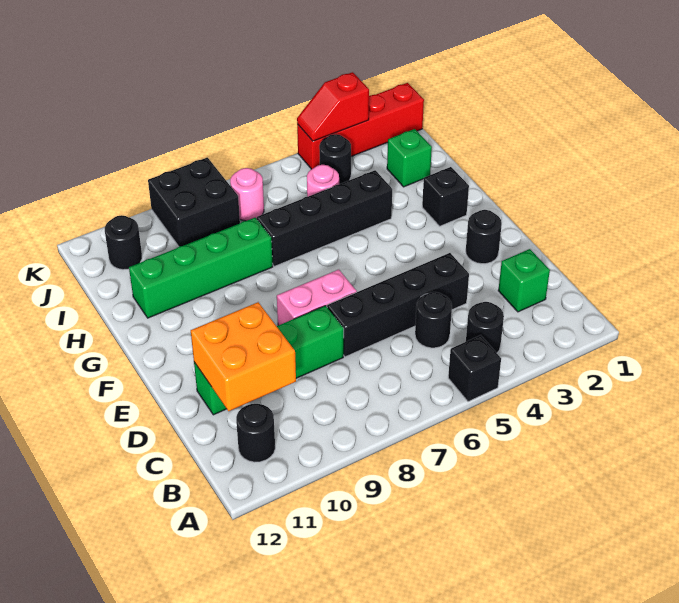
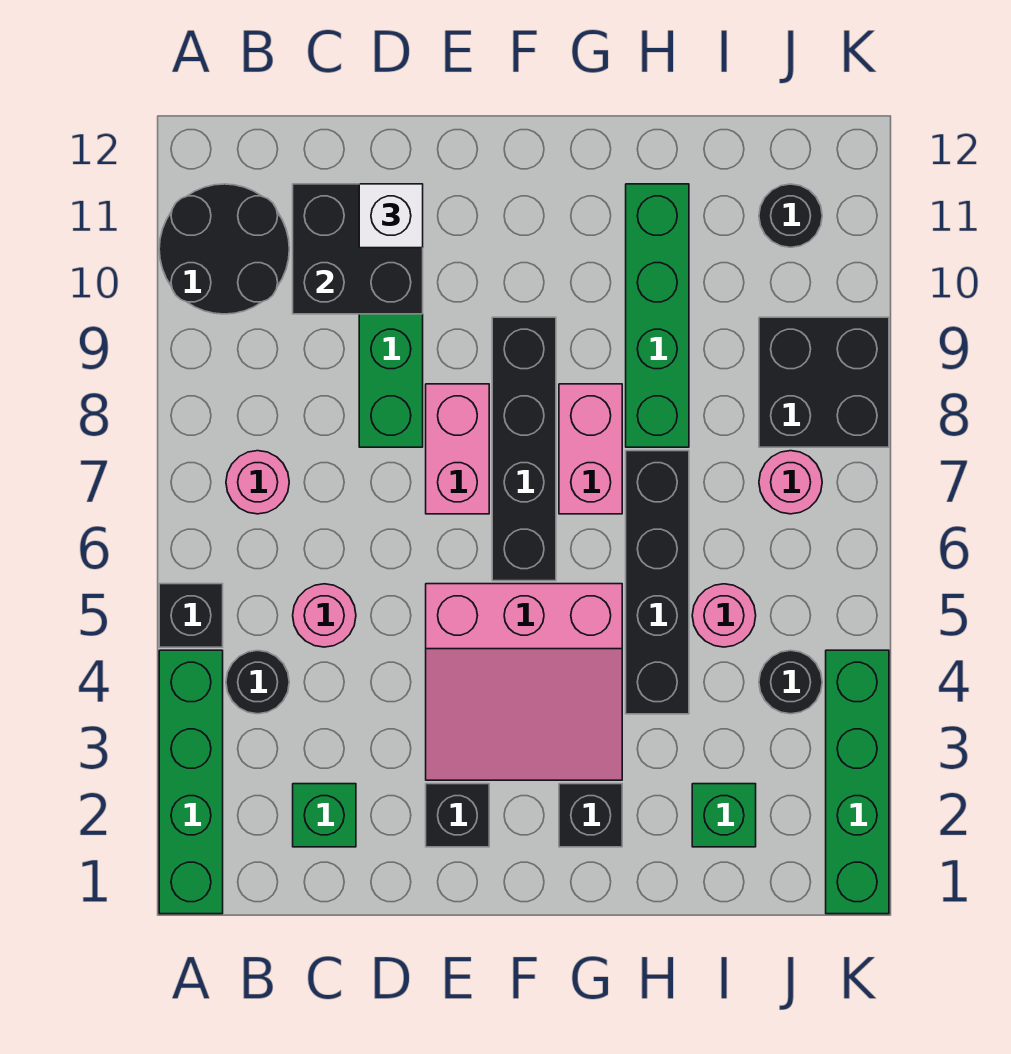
none -> green 1x4 brick [159,650,223,914]
none -> pink 1x1 round brick [226,451,289,514]
black 1x1 round brick [236,404,275,462] -> black 2x2 round brick [159,184,289,314]
black 1x1 round brick [415,292,452,348] -> pink 1x1 round brick [293,584,356,647]
orange 2x2 brick [191,302,296,411] -> black 2x2 brick [293,184,423,314]
black 1x4 brick [327,253,469,357] -> black 1x4 brick moved to [492,317,556,581]
none -> white 1x1 brick [359,184,423,248]
black 1x1 round brick [466,210,502,264] -> black 1x1 brick [426,784,489,847]
none -> pink 3x3 slope [426,584,622,780]
none -> pink 1x2 brick [559,384,622,514]
red 1x4 brick [297,83,424,169] -> green 1x4 brick [826,650,889,914]
red 1x2 slope [297,72,369,141] -> none

